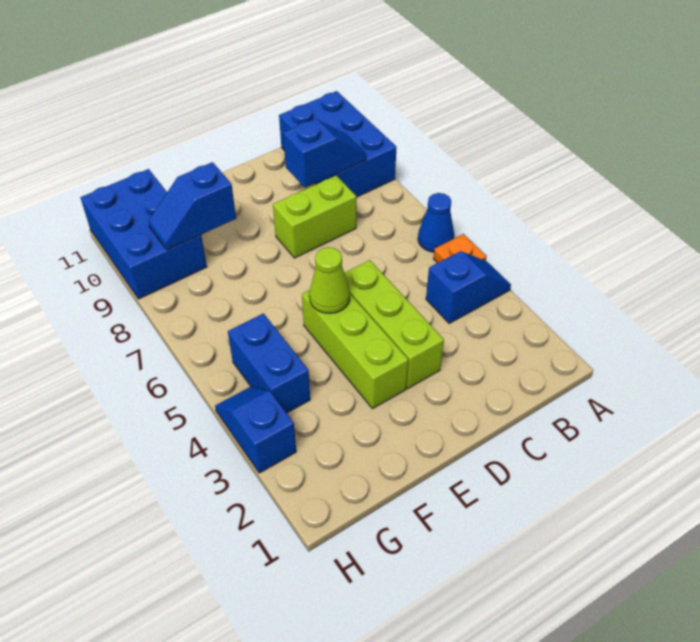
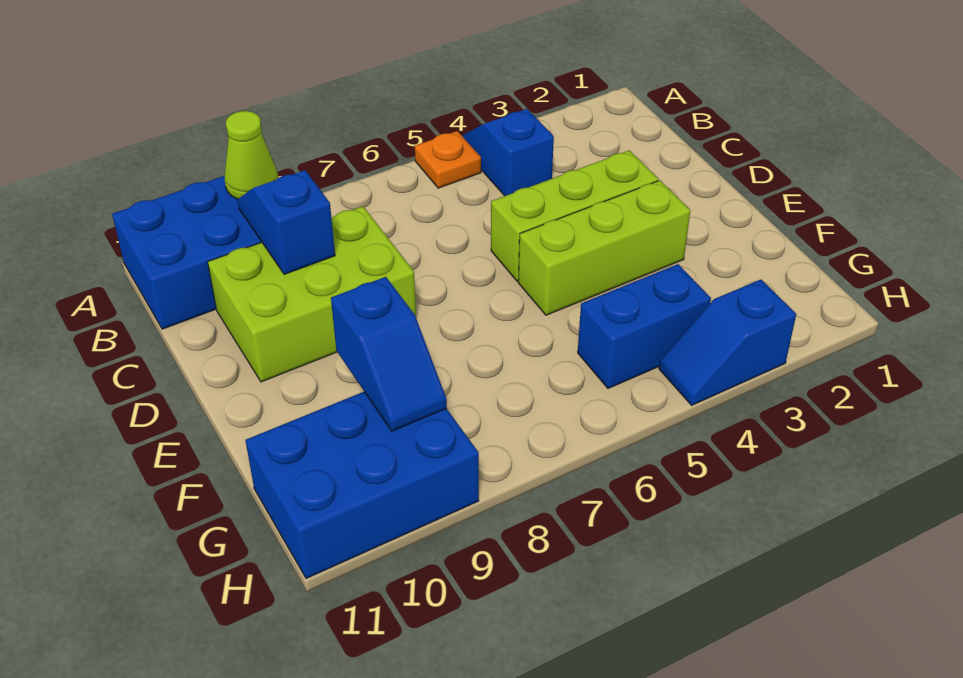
blue 1x1 cone [418,193,454,252] -> none
lime 1x2 brick [273,176,356,258] -> lime 2x3 brick [208,206,416,382]
lime 1x1 cone [309,247,350,313] -> lime 1x1 cone moved to [224,111,278,199]

